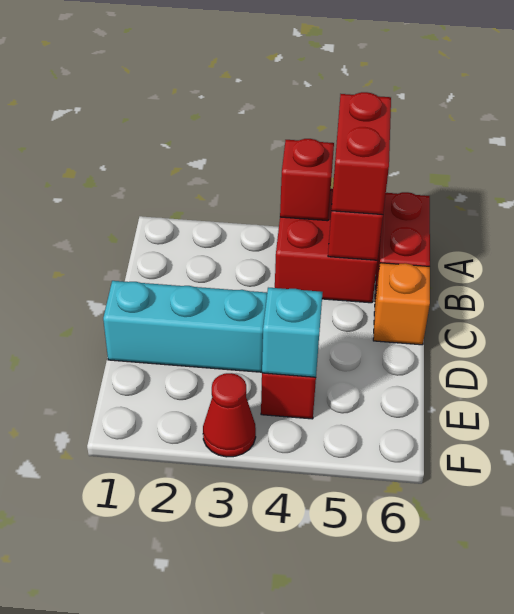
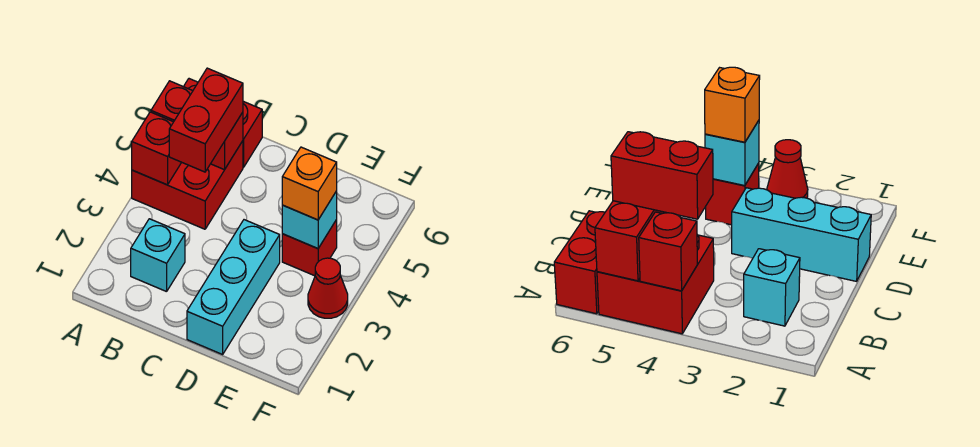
red 1x2 brick [331,92,391,215] -> red 1x2 brick turned to [169,68,243,172]
none -> cyan 1x1 brick [131,219,185,292]
orange 1x1 brick [373,263,430,345] -> orange 1x1 brick moved to [282,147,337,220]

